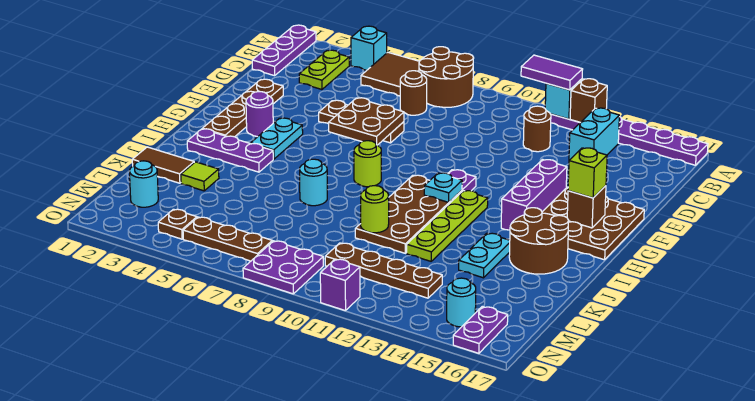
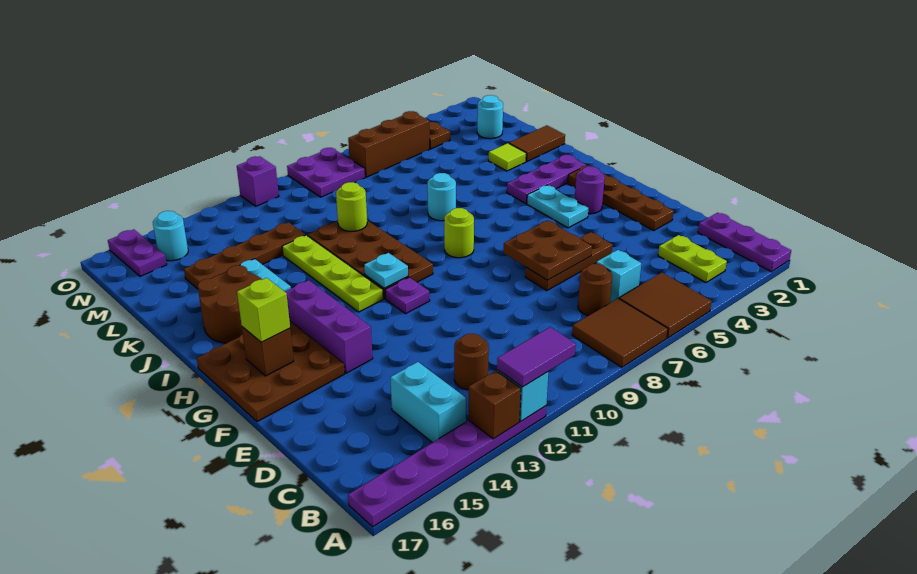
cyan 1x1 brick [351,26,387,70] -> cyan 1x1 brick moved to [596,250,641,303]
brown 2x2 round brick [419,47,474,107] -> brown 2x2 tile [572,299,668,367]
brown 1x4 plate [325,243,442,298] -> brown 1x4 plate moved to [184,222,305,289]
brown 1x3 plate [183,217,272,261] -> brown 1x3 brick [348,111,430,177]

